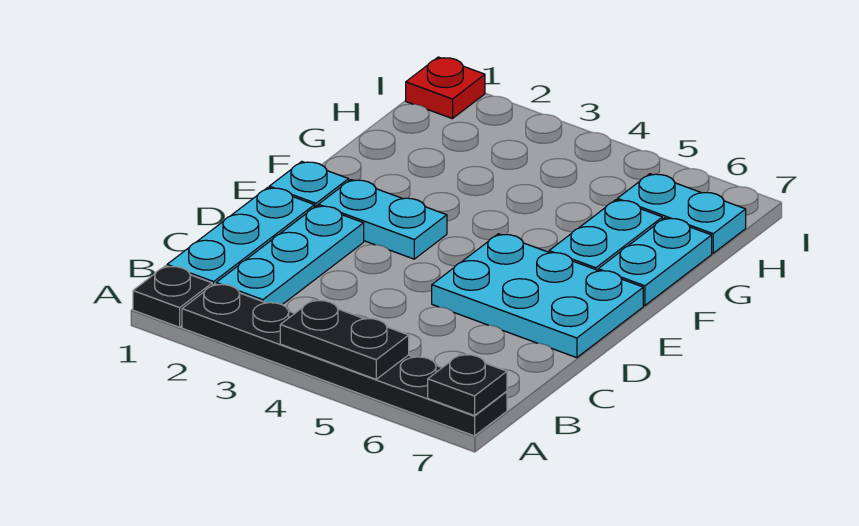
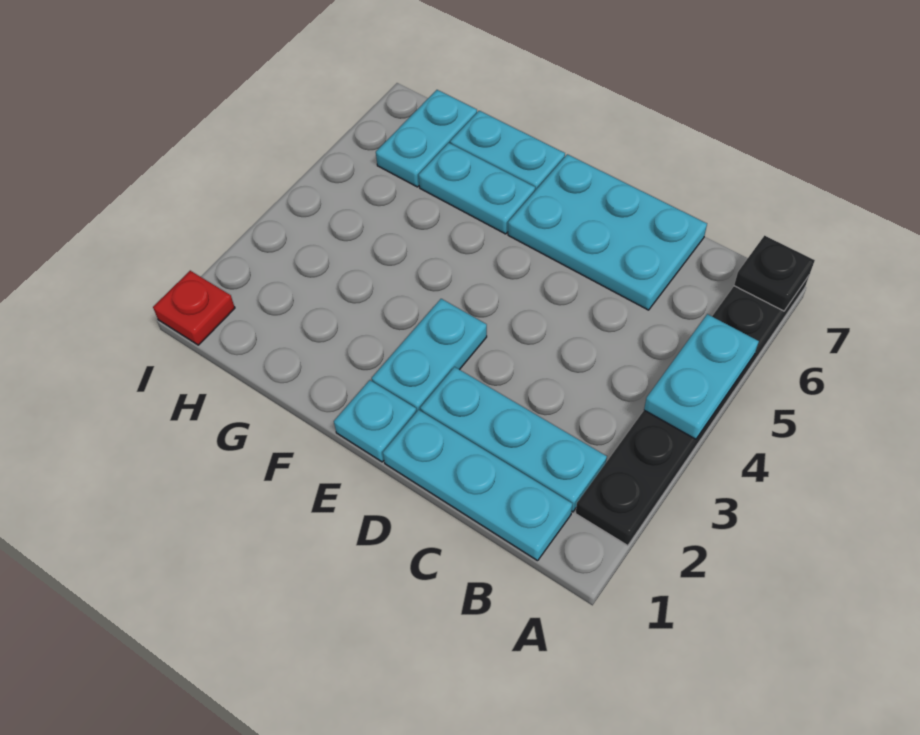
black 1x1 plate [133,266,212,327] -> none
black 1x2 plate [280,300,409,379] -> cyan 1x2 plate [644,314,759,439]
cyan 2x3 plate [432,234,643,358] -> cyan 2x3 plate turned to [508,154,707,310]

